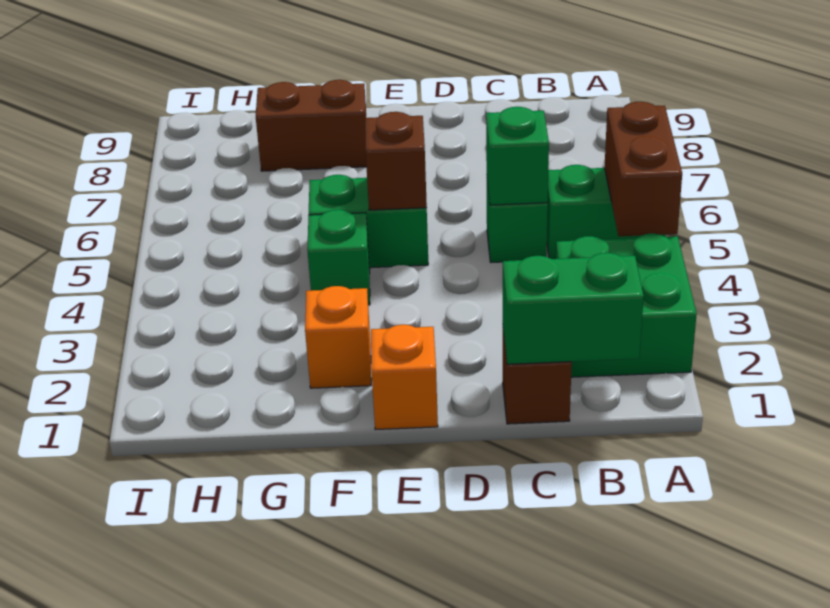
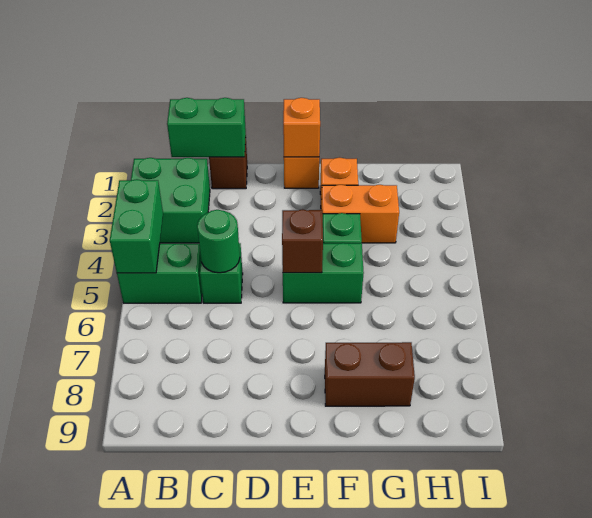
brown 1x2 brick [605,102,682,236] -> green 1x2 brick [110,179,163,273]
green 1x1 brick [486,107,549,205] -> green 1x1 round brick [197,210,240,273]
none -> orange 1x1 brick [283,98,320,157]
none -> orange 1x2 brick [321,185,399,243]

